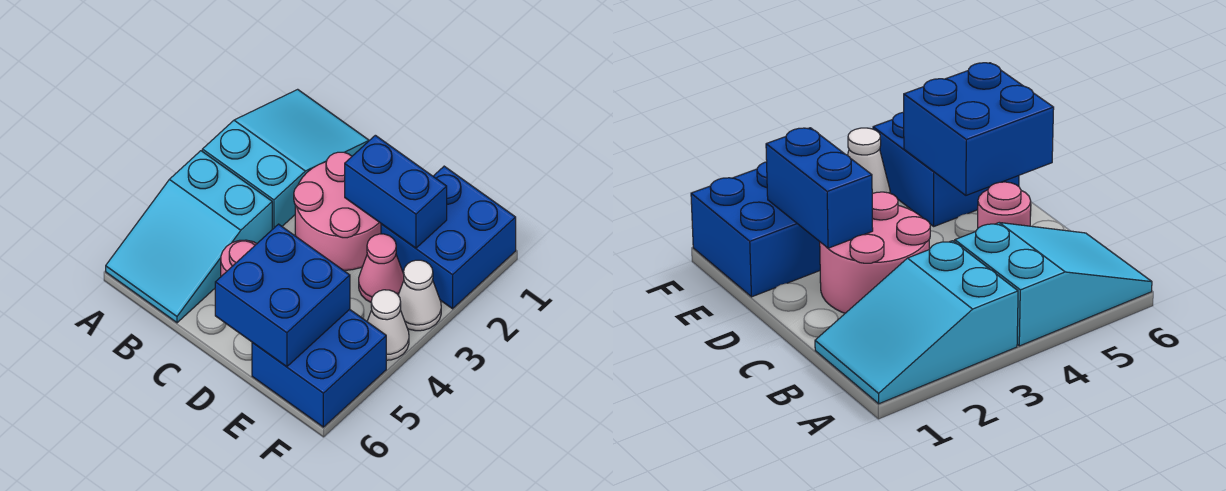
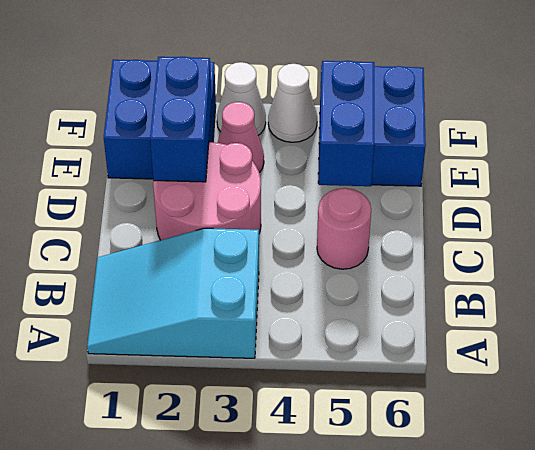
cyan 2x3 slope [106,151,272,323] -> none
blue 2x2 brick [215,224,350,367] -> blue 1x2 brick [319,61,374,186]

